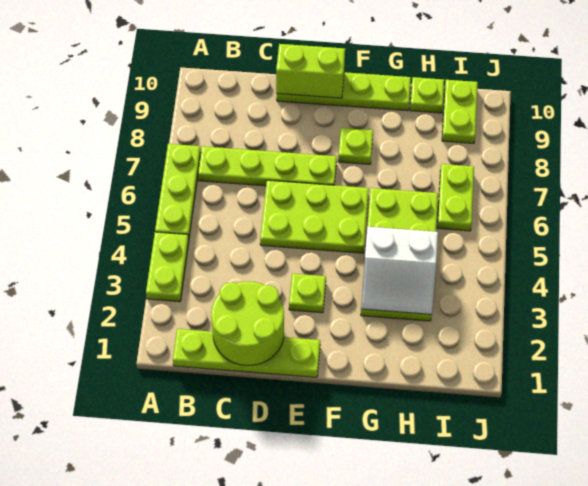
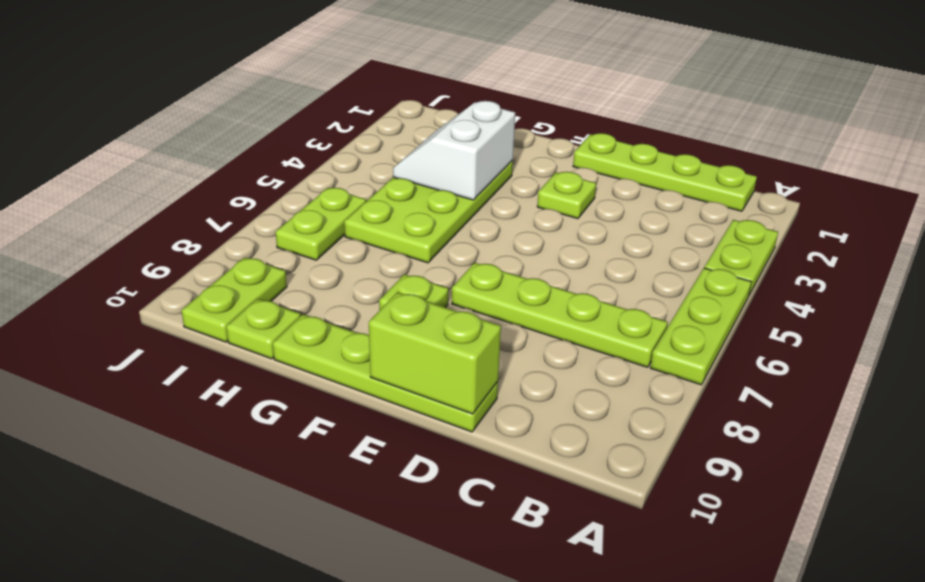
lime 2x2 round brick [211,282,284,365] -> none
lime 2x3 plate [260,180,369,253] -> none
white 2x2 slope [361,227,438,314] -> white 2x2 slope turned to [393,101,515,200]

